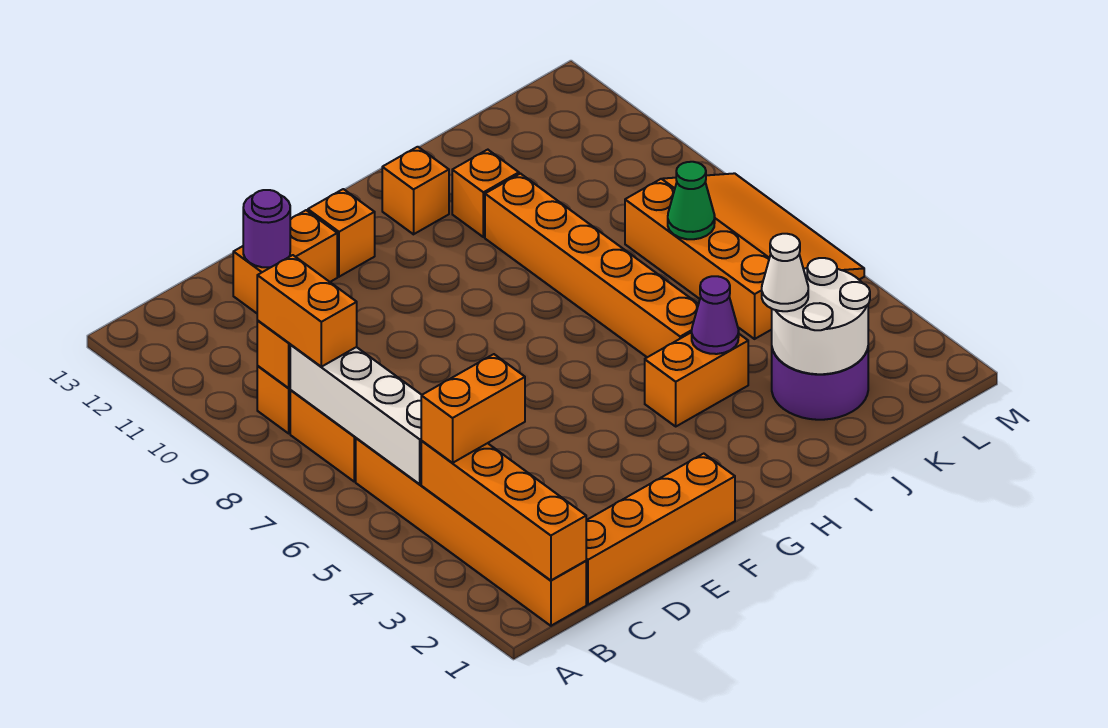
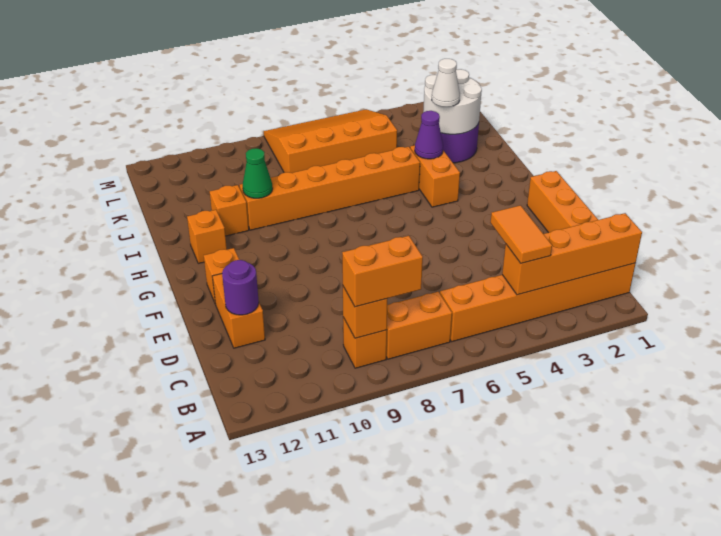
orange 1x2 brick [421,354,525,463] -> orange 1x2 tile [490,205,552,263]
white 1x4 brick [290,345,422,484] -> none
green 1x1 cone [668,162,715,239] -> green 1x1 cone moved to [243,148,273,198]

